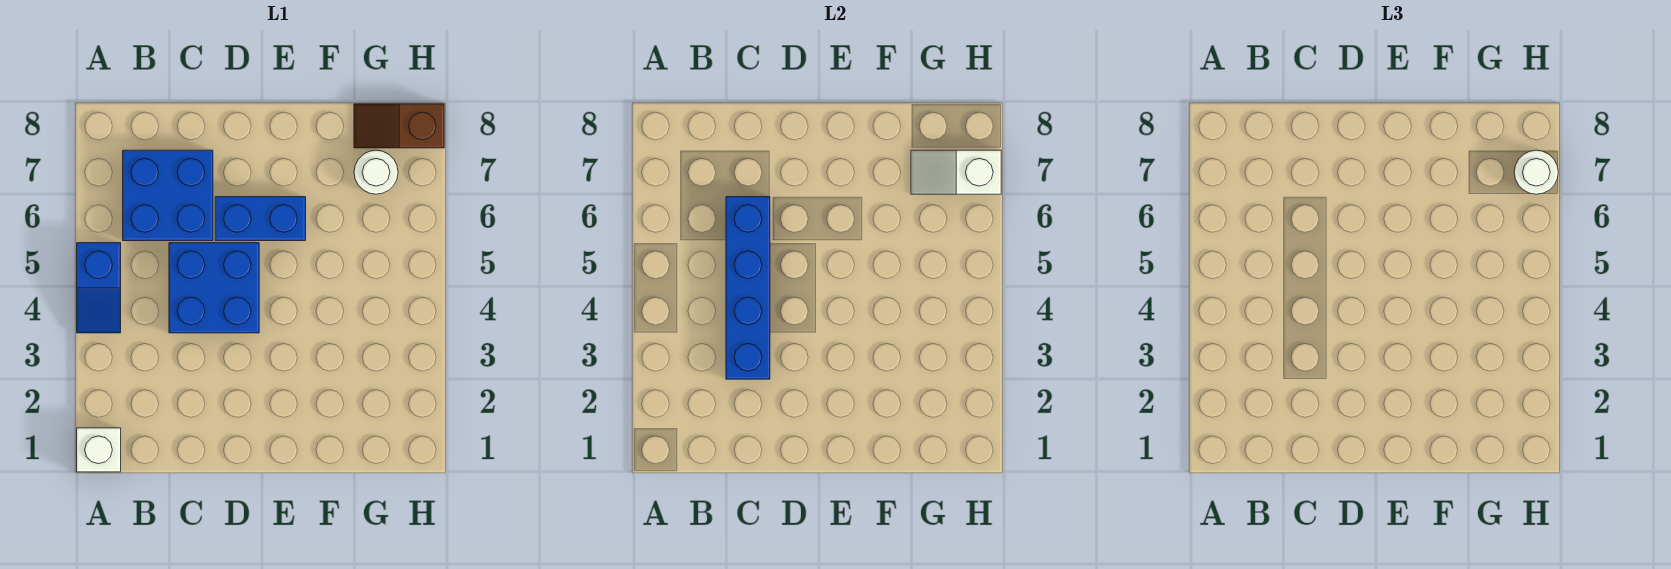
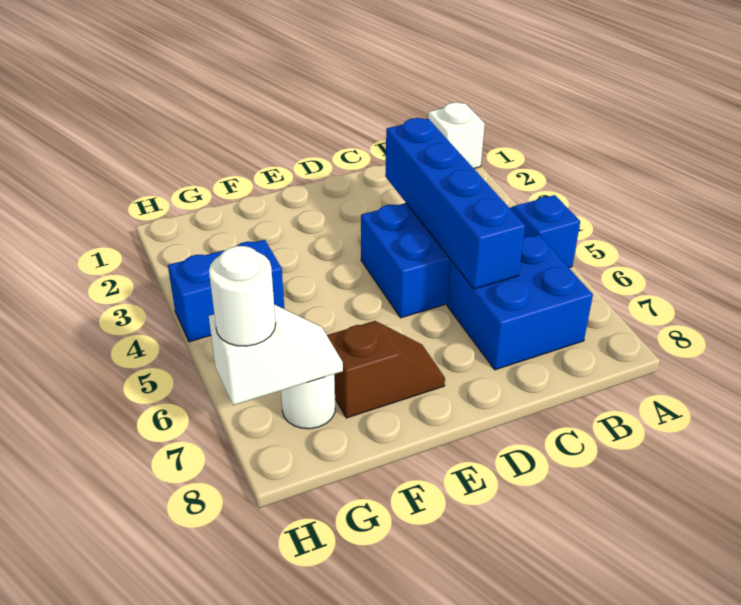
blue 1x2 brick [215,197,306,241] -> blue 1x2 brick moved to [168,240,284,342]
brown 1x2 slope [354,104,444,148] -> brown 1x2 slope moved to [327,321,445,418]

